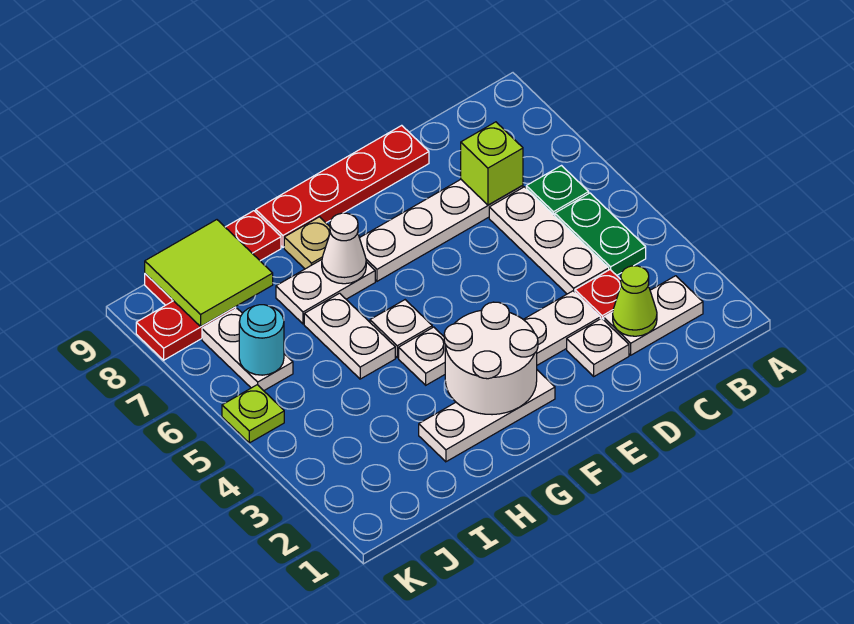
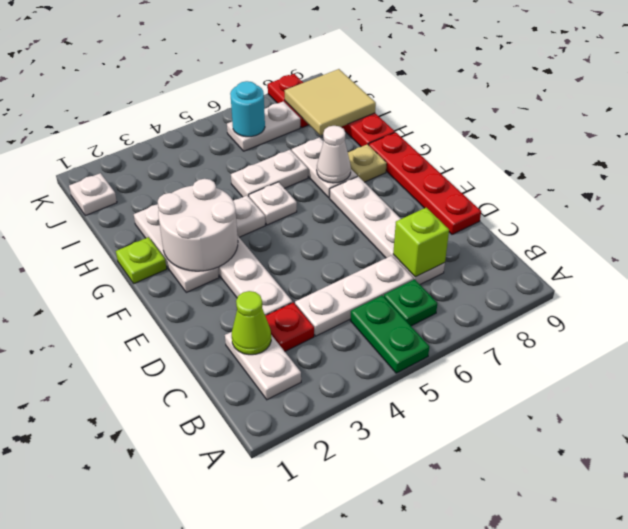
green 1x2 plate [555,193,646,275] -> green 1x2 plate turned to [350,295,429,373]
white 1x1 plate [567,318,629,376] -> white 1x1 plate moved to [69,173,117,216]
lime 2x2 tile [145,220,273,326] -> tan 2x2 tile [284,69,376,135]
lime 1x1 plate [222,385,284,443] -> lime 1x1 plate moved to [116,237,167,283]

